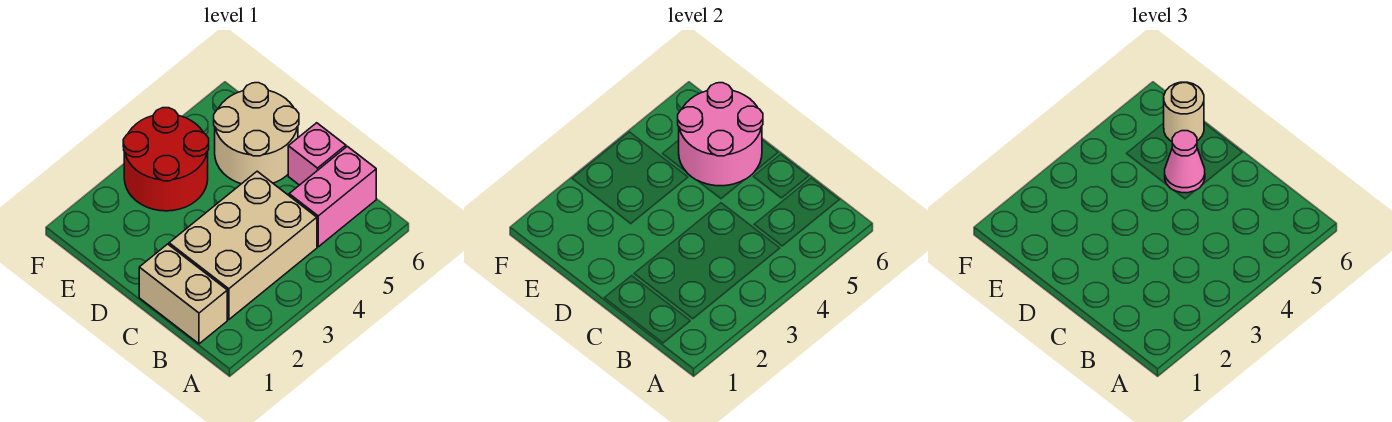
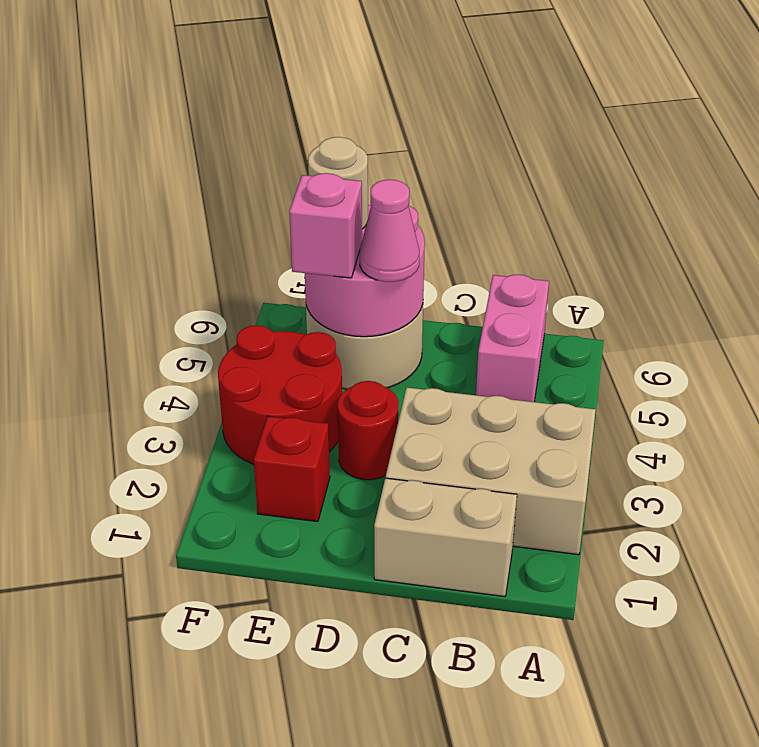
tan 2x3 brick [169,171,317,320] -> tan 2x3 brick turned to [386,387,596,555]
pink 1x1 brick [288,123,346,185] -> pink 1x1 brick moved to [289,173,362,278]
none -> red 1x1 round brick [338,381,399,480]
none -> red 1x1 brick [254,416,330,522]

